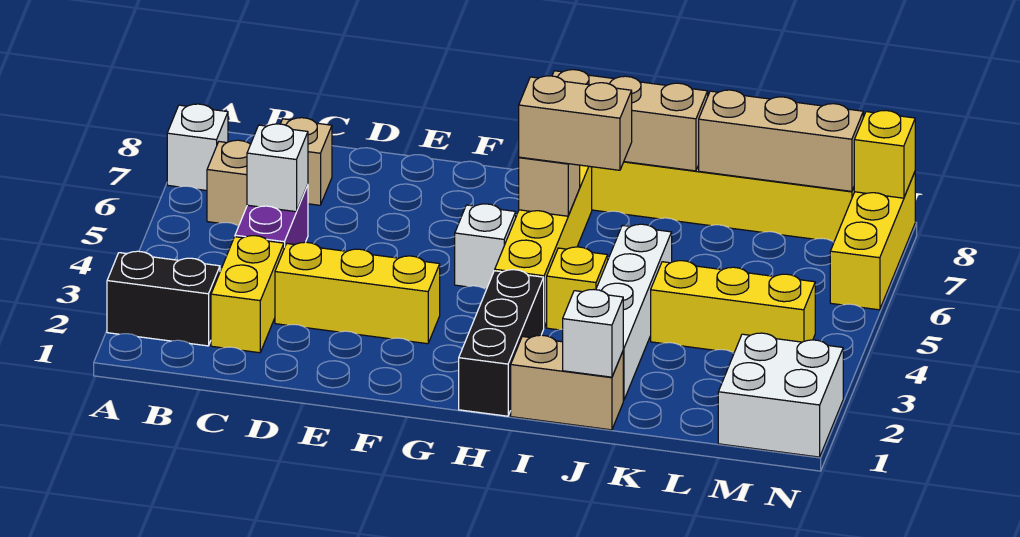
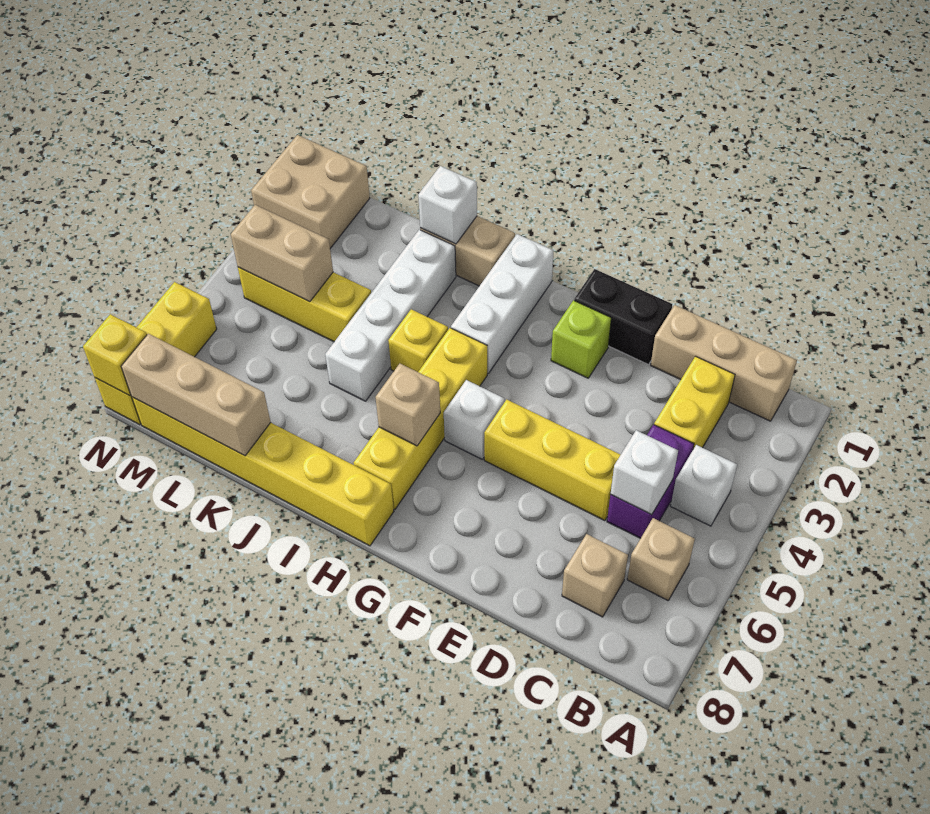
black 1x2 brick [107,251,220,346] -> black 1x2 brick moved to [574,269,672,365]
white 1x1 brick [167,104,228,191] -> white 1x1 brick moved to [671,445,737,526]
yellow 1x3 brick [275,242,440,344] -> yellow 1x3 brick moved to [484,400,620,521]
none -> lime 1x1 brick [551,300,611,378]
black 1x3 brick [459,270,544,416] -> white 1x3 brick [451,234,554,374]
tan 1x2 brick [519,76,632,170] -> tan 1x2 brick moved to [231,205,333,302]
tan 1x3 brick [552,70,708,171] -> tan 1x3 brick moved to [651,305,797,421]
white 2x2 brick [718,333,843,457] -> tan 2x2 brick [251,135,370,248]

